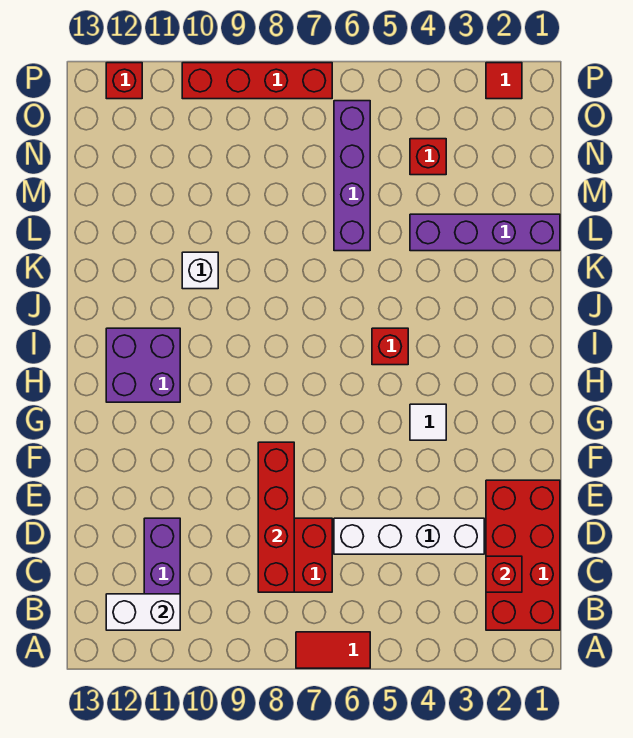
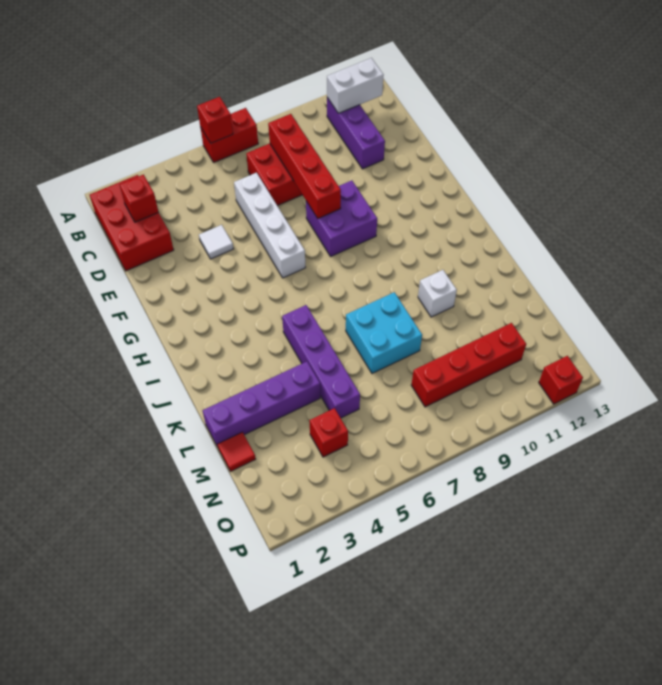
red 1x2 tile [296,632,370,668] -> red 1x2 brick [200,108,258,162]
red 2x4 brick [486,480,560,630] -> red 2x3 brick [90,175,174,271]
white 1x4 brick [334,518,484,554] -> white 1x4 brick turned to [234,173,306,278]
white 1x1 tile [410,404,446,440] -> white 1x1 tile moved to [199,225,233,259]
purple 2x2 brick [106,328,180,402] -> purple 2x2 brick moved to [306,180,377,257]
red 1x1 brick [372,328,408,365] -> red 1x1 brick moved to [197,97,233,143]
none -> cyan 2x2 brick [346,292,422,373]
purple 1x4 brick [334,101,370,251] -> purple 1x4 brick moved to [282,305,360,418]
red 1x1 tile [486,63,522,99] -> red 1x1 tile moved to [217,432,256,471]
red 1x4 brick [182,63,332,99] -> red 1x4 brick moved to [411,323,526,407]

